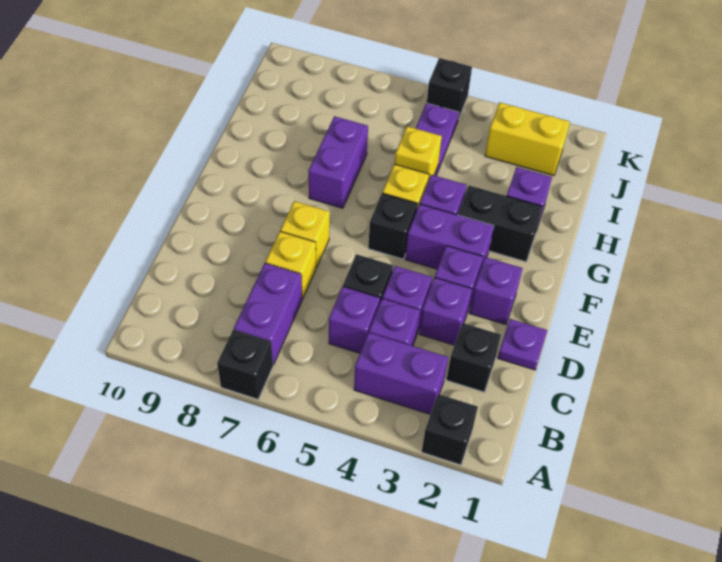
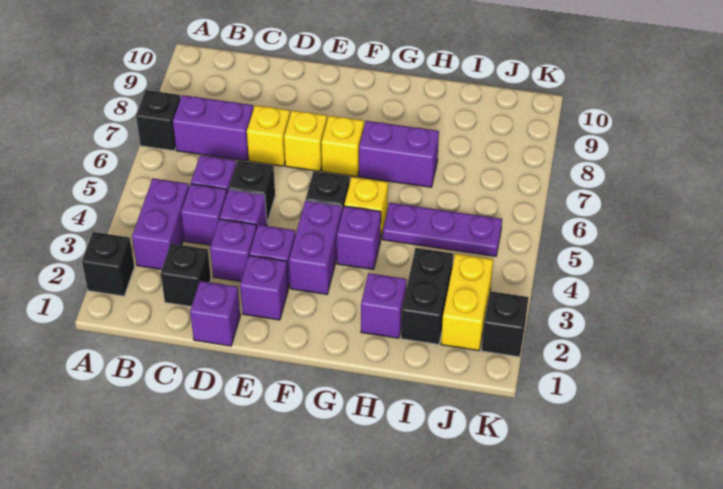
purple 1x1 plate [498,319,547,370] -> purple 1x1 brick [190,281,240,346]
black 1x2 brick [458,186,543,262] -> black 1x2 brick moved to [401,248,453,344]
yellow 1x1 brick [395,126,442,178] -> yellow 1x1 brick moved to [321,116,364,177]
black 1x1 brick [427,58,472,119] -> black 1x1 brick moved to [481,291,529,357]

